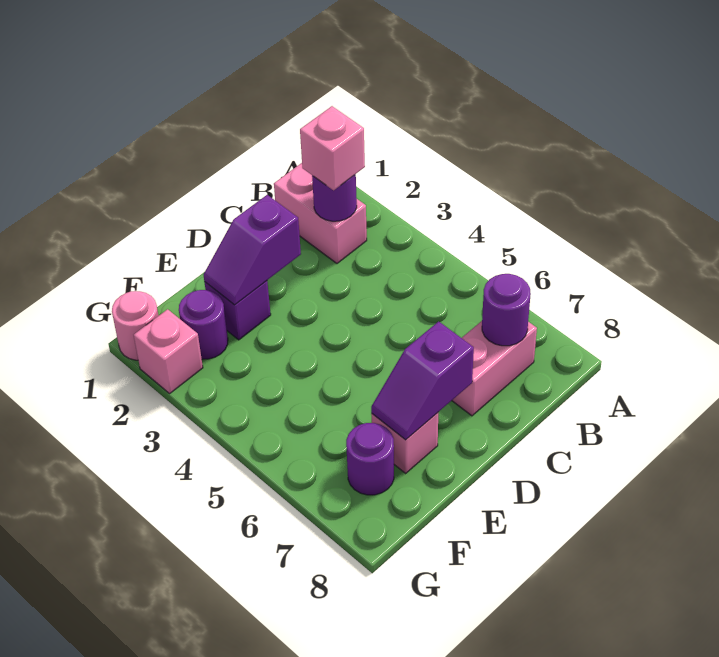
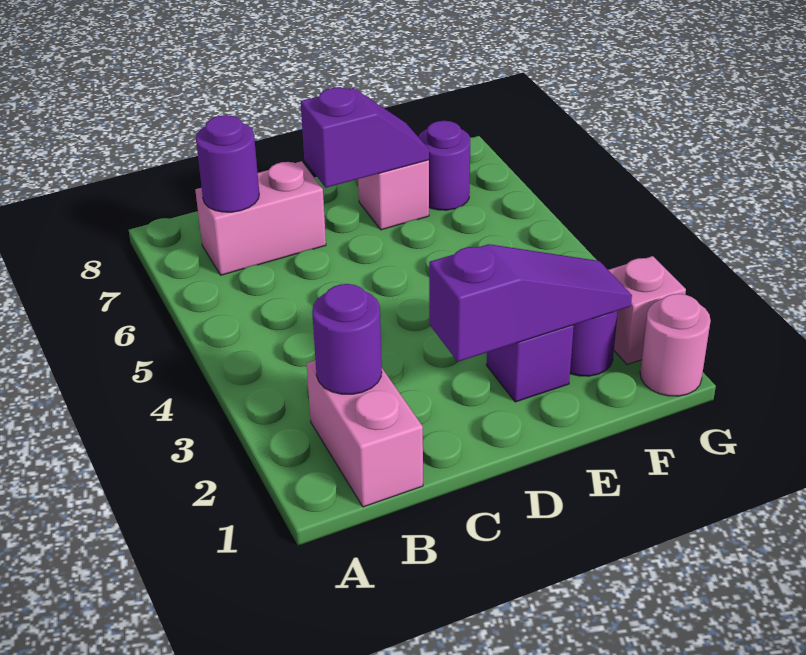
pink 1x1 brick [300,106,365,190] -> none
purple 1x2 slope [203,195,301,305] -> purple 1x3 slope [429,244,632,362]

